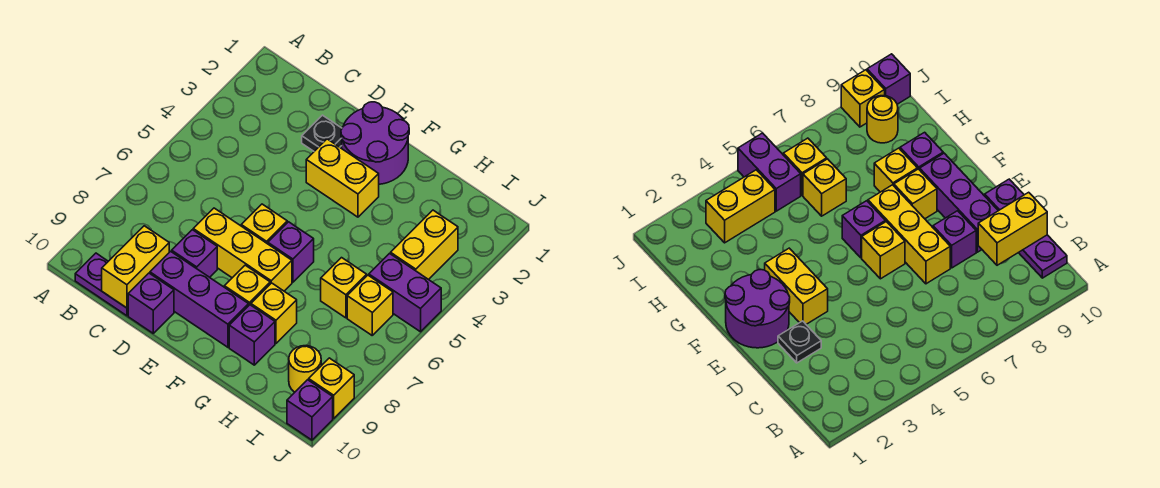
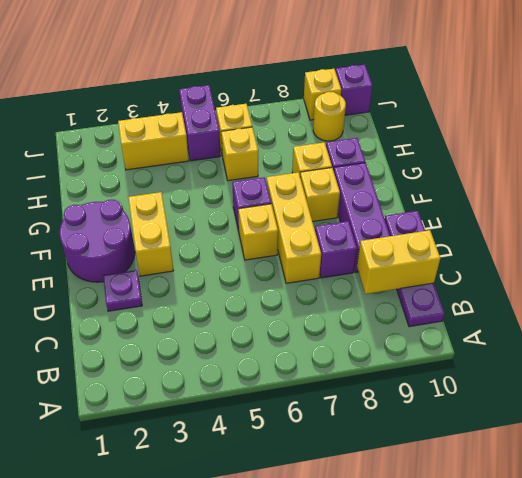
black 1x1 plate [302,115,342,151] -> purple 1x1 plate [103,270,142,311]

